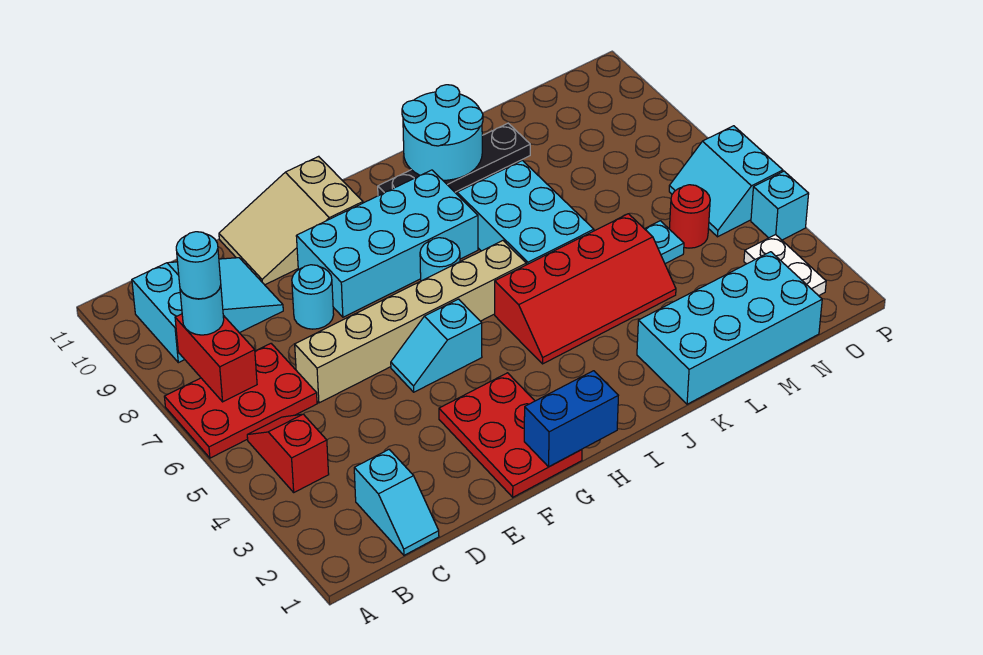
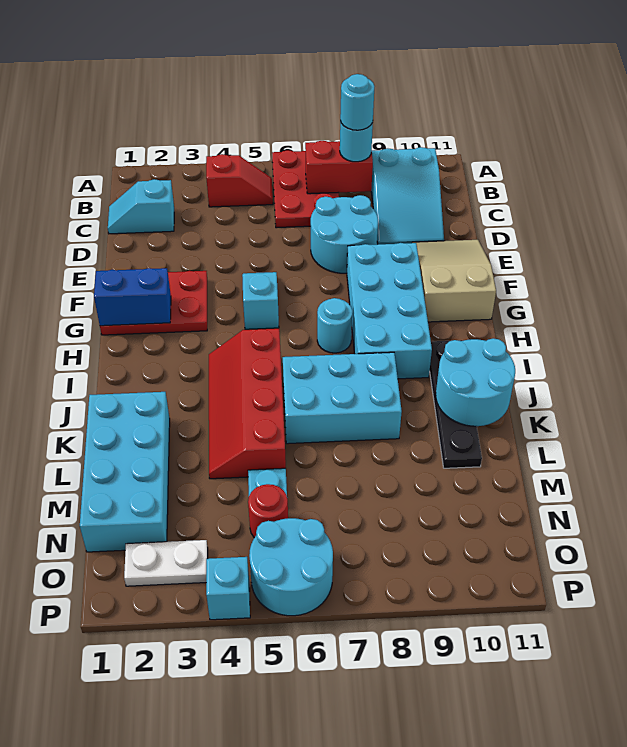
tan 1x6 brick [295,241,526,403] -> none
cyan 1x1 round brick [292,265,334,329] -> cyan 2x2 round brick [311,195,378,273]
blue 1x2 brick [524,371,618,467] -> blue 1x2 brick turned to [94,268,171,326]
cyan 2x2 slope [669,126,783,237] -> cyan 2x2 round brick [249,518,333,616]

